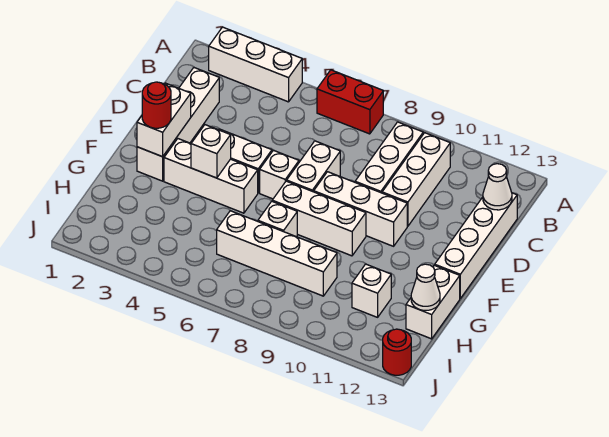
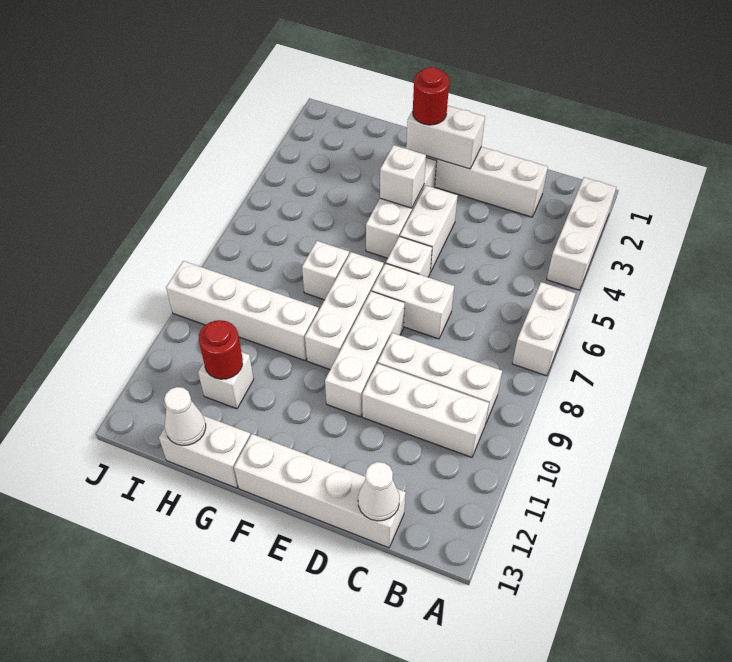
red 1x2 brick [317,70,383,134] -> white 1x2 brick [512,282,576,376]
white 1x4 brick [217,211,337,296] -> white 1x4 brick turned to [166,261,319,360]
red 1x1 round brick [383,329,411,375] -> red 1x1 round brick moved to [199,320,243,379]

